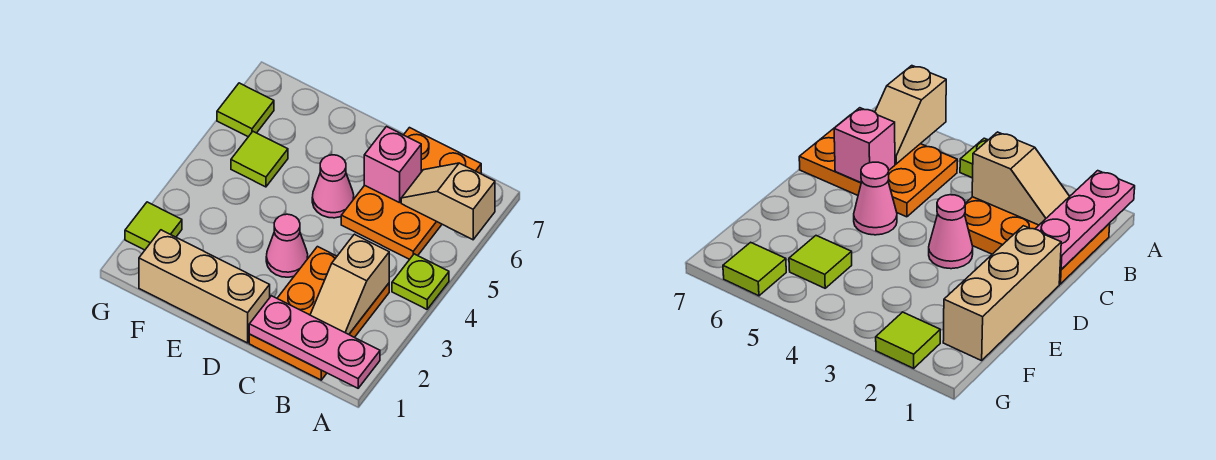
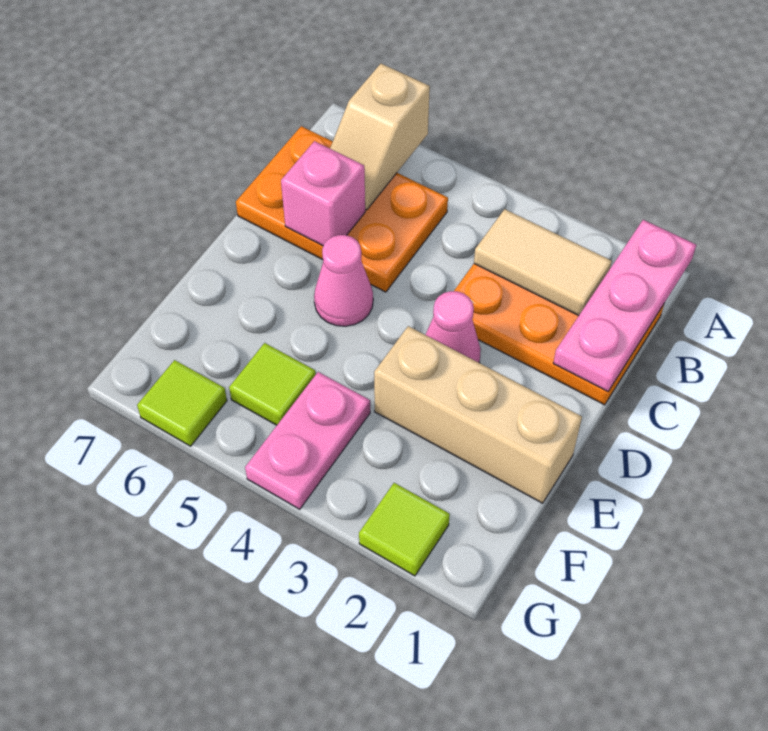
lime 1x1 plate [392,254,449,309] -> none
tan 1x2 slope [310,234,389,334] -> tan 1x2 tile [474,209,612,316]
tan 1x3 brick [139,230,270,343] -> tan 1x3 brick turned to [374,326,582,503]
none -> pink 1x2 plate [245,372,370,509]

